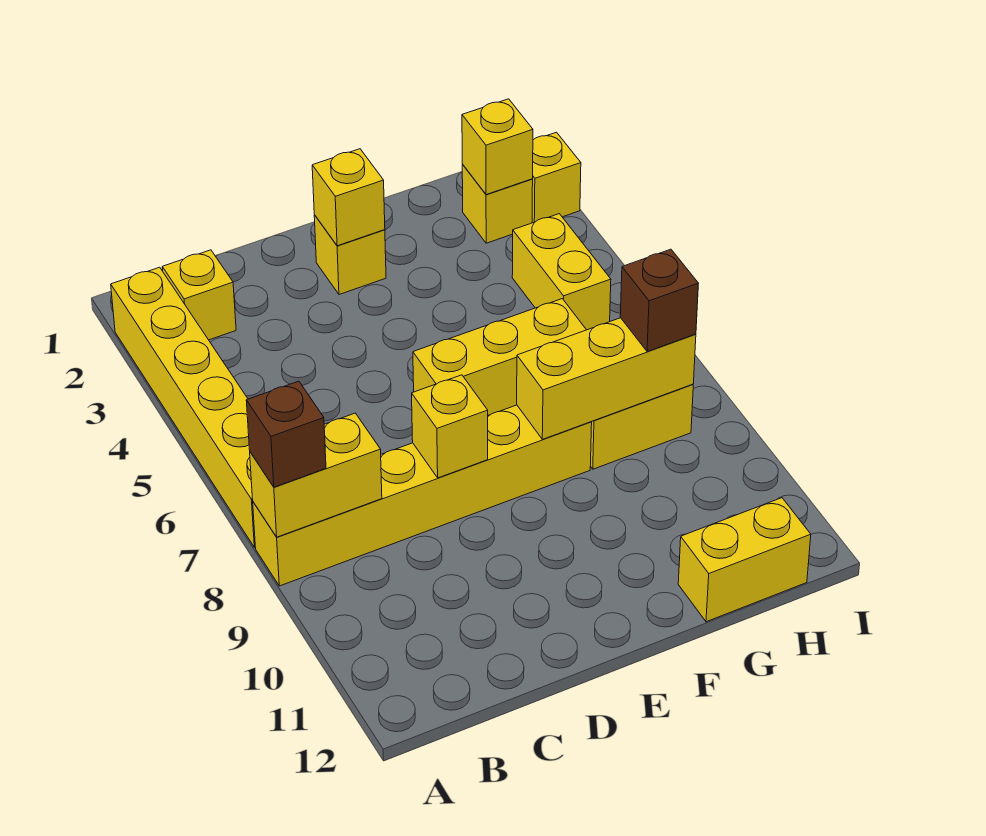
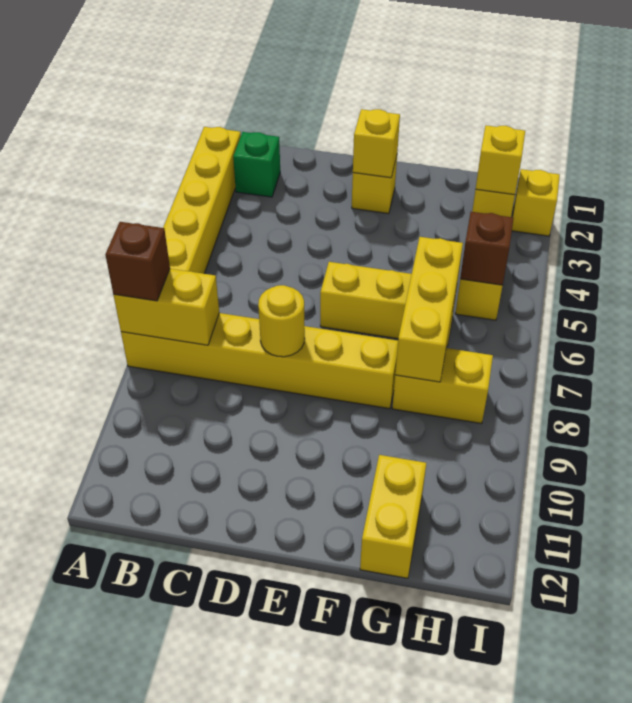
yellow 1x1 brick [162,250,236,340] -> green 1x1 brick [233,132,280,197]
yellow 1x1 brick [412,375,488,478] -> yellow 1x1 round brick [258,285,305,357]
yellow 1x3 brick [517,318,696,439] -> yellow 1x3 brick turned to [395,237,463,382]
yellow 1x2 brick [678,498,811,622] -> yellow 1x2 brick turned to [360,455,426,578]
brown 1x1 brick [620,249,698,352] -> brown 1x1 brick moved to [460,212,513,285]

